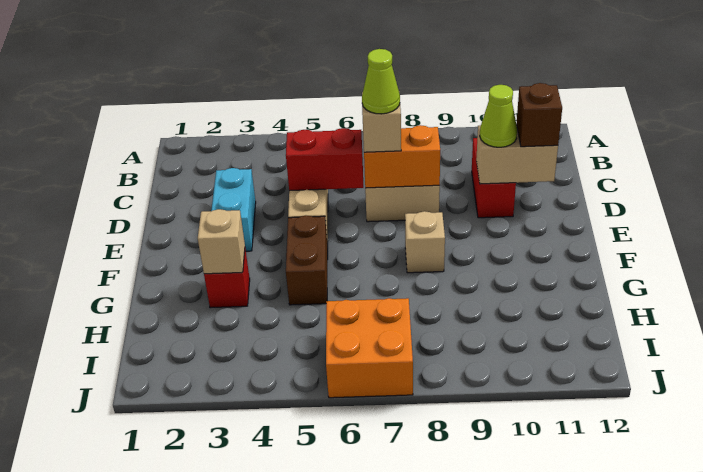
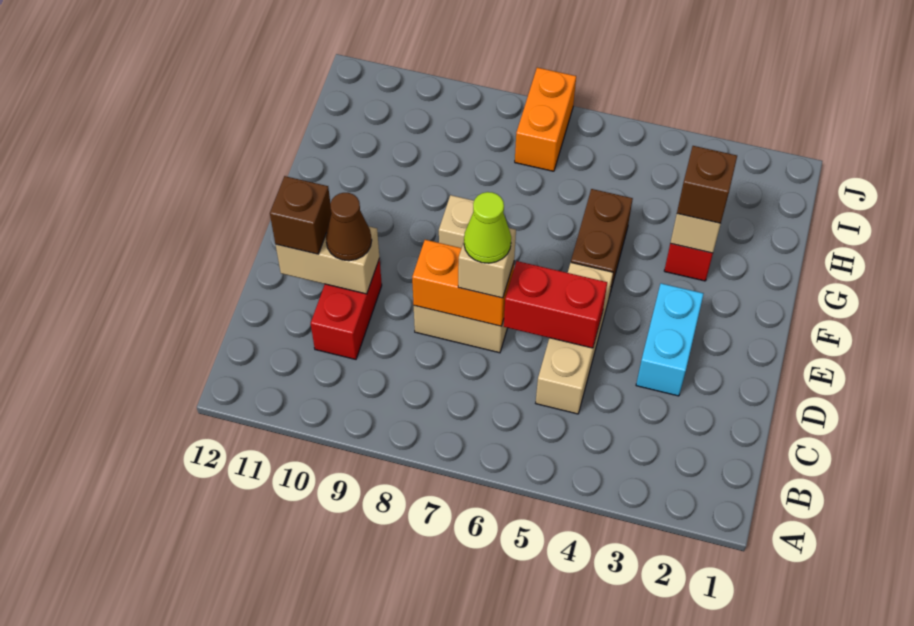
lime 1x1 cone [480,85,517,147] -> brown 1x1 cone [326,193,372,261]
none -> brown 1x1 brick [677,146,737,224]
orange 2x2 brick [326,298,413,398] -> orange 1x2 brick [515,68,576,171]

